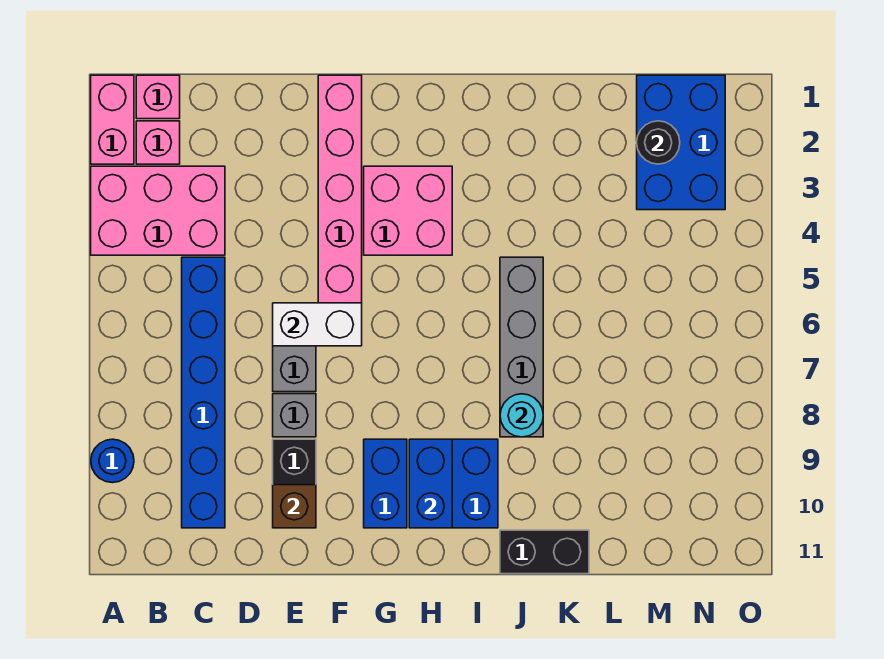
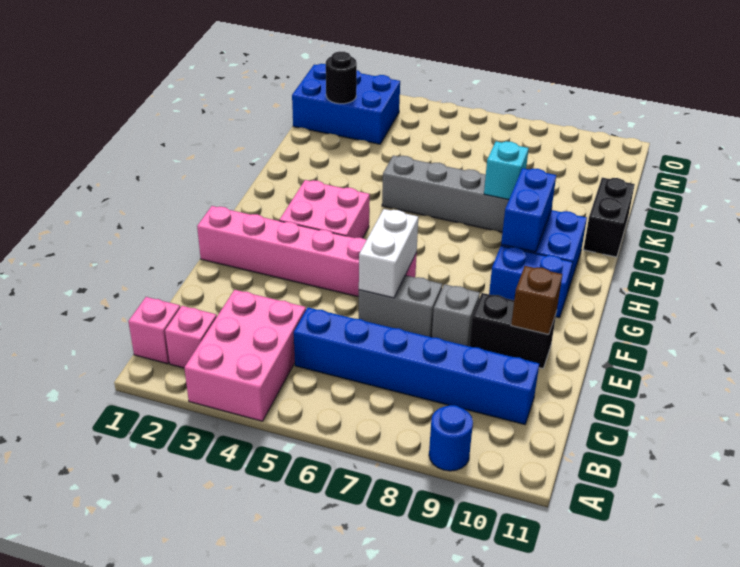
pink 1x2 brick [91,75,134,164] -> none
blue 1x2 brick [409,439,452,528] -> blue 1x2 brick turned to [501,168,556,252]
cyan 1x1 round brick [500,394,543,437] -> cyan 1x1 brick [484,141,529,200]

